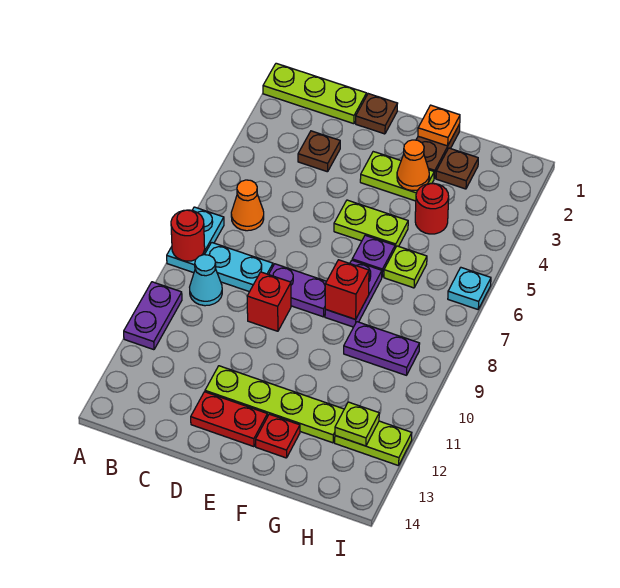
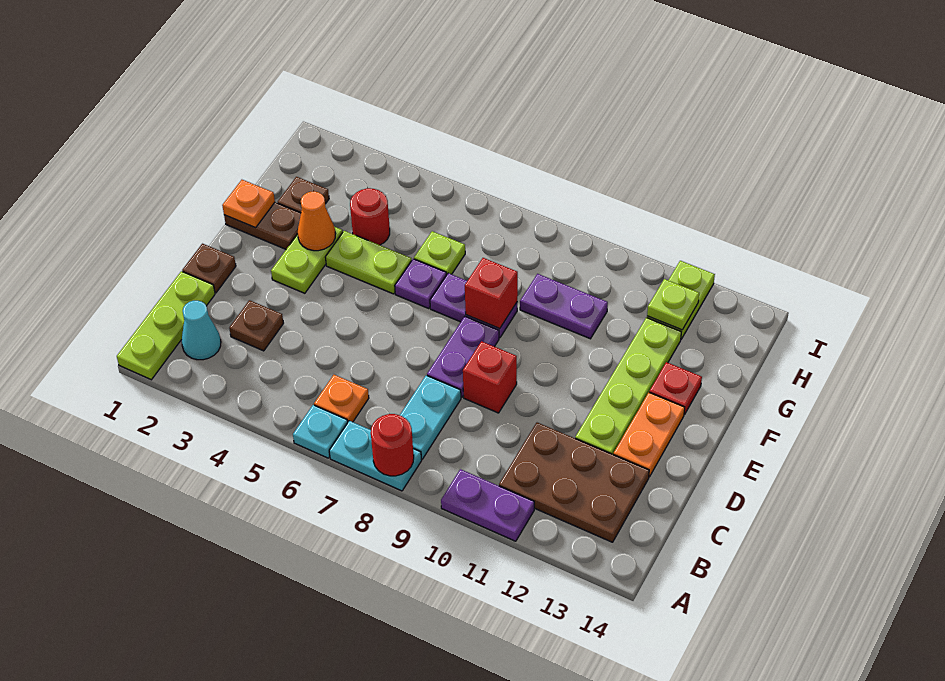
orange 1x1 cone [231,180,264,231] -> orange 1x1 plate [314,375,369,422]
cyan 1x1 cone [190,255,222,306] -> cyan 1x1 cone moved to [182,301,221,360]
none -> brown 2x3 plate [499,423,649,542]
red 1x2 plate [191,392,267,447] -> orange 1x2 plate [613,393,685,477]
lime 1x2 plate [334,200,408,248] -> lime 1x2 plate turned to [325,231,412,294]
purple 1x2 plate [344,322,420,375] -> purple 1x2 plate turned to [520,274,608,339]
cyan 1x1 plate [448,268,491,309] -> cyan 1x1 plate moved to [293,405,348,458]

